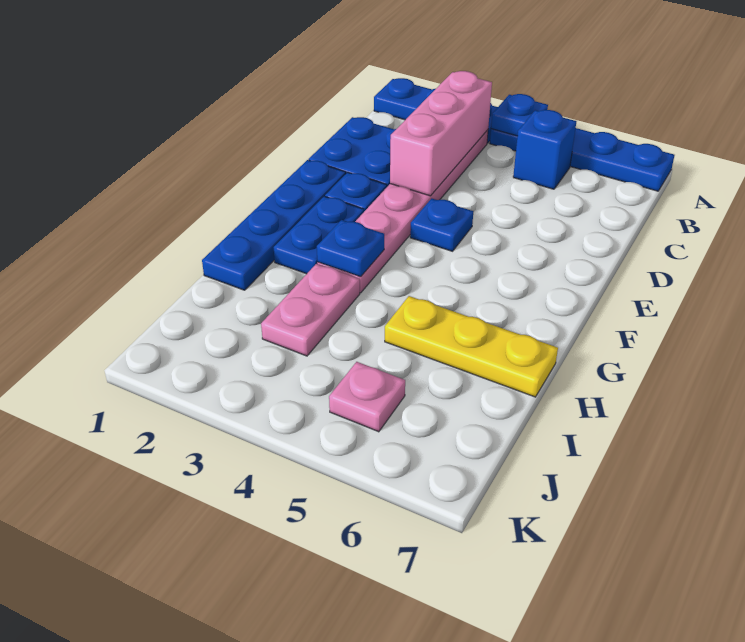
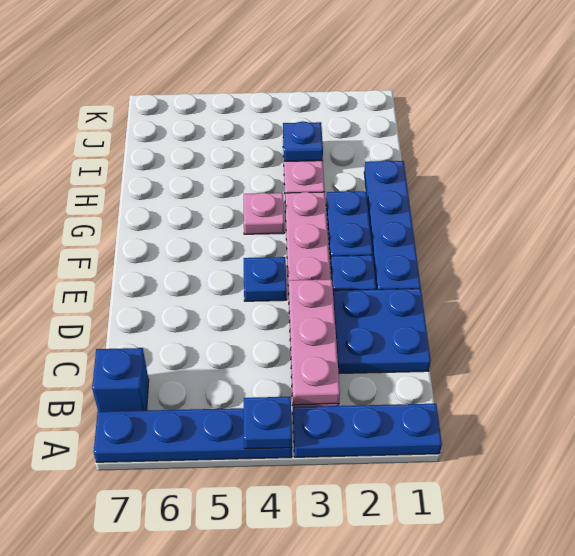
pink 1x3 brick [390,71,492,196] -> pink 1x3 plate [289,279,340,405]
blue 1x1 brick [513,110,576,189] -> blue 1x1 brick moved to [92,348,149,412]
blue 1x1 plate [317,220,384,277] -> blue 1x1 plate moved to [283,121,323,161]
yellow 1x3 plate [385,296,558,397] -> none
pink 1x1 plate [329,362,405,432] -> pink 1x1 plate moved to [244,193,284,234]

